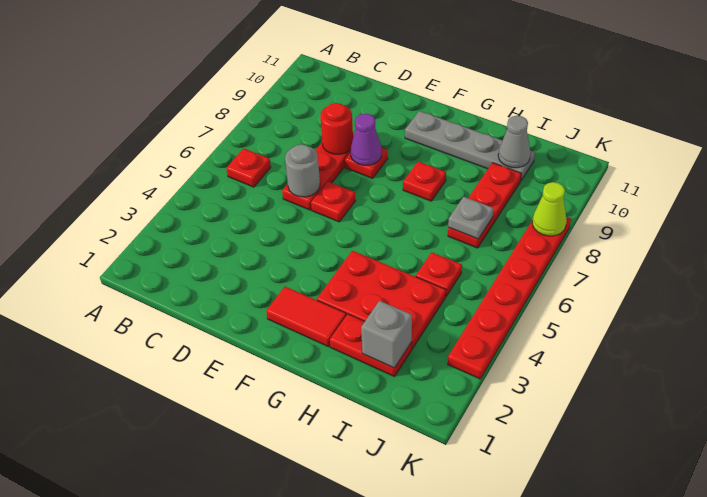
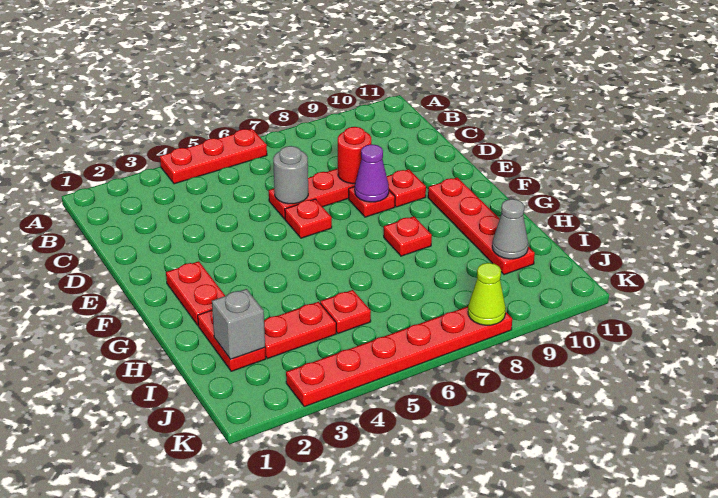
red 1x1 plate [226,148,271,187] -> red 1x1 plate moved to [387,169,426,207]
red 1x2 tile [266,287,346,347] -> red 1x2 plate [166,261,225,325]
grey 1x4 plate [405,111,535,180] -> red 1x4 plate [428,177,535,275]
red 2x3 plate [317,251,446,349] -> red 1x2 plate [264,302,336,359]
red 1x3 plate [448,163,521,248] -> red 1x3 plate moved to [160,129,267,184]
grey 1x1 plate [448,197,494,239] -> none

